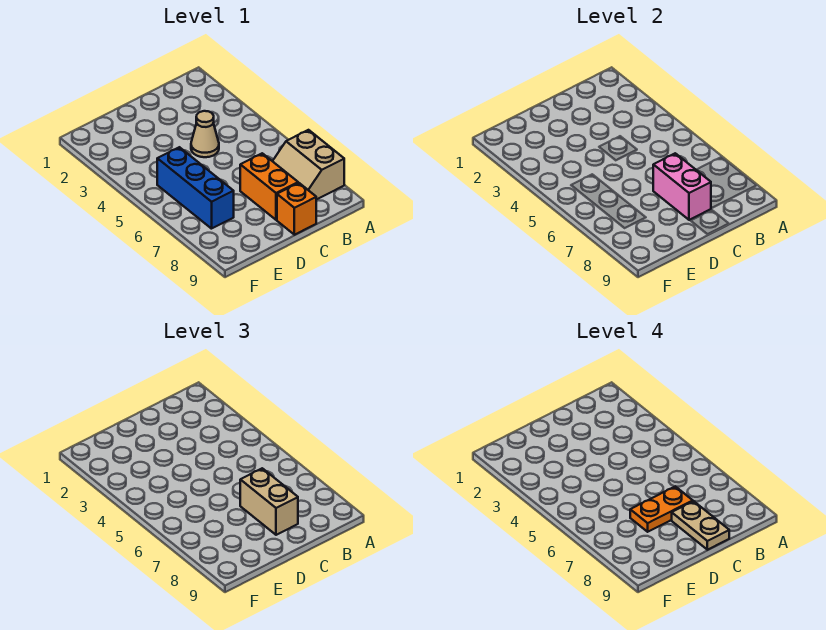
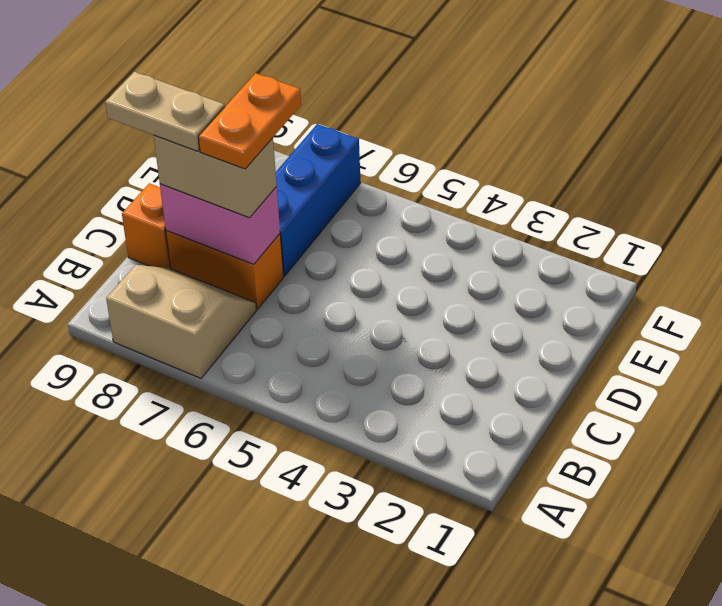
tan 1x1 cone [191,111,219,157] -> none
blue 1x3 brick [157,147,234,229] -> blue 1x3 brick turned to [276,124,361,276]

